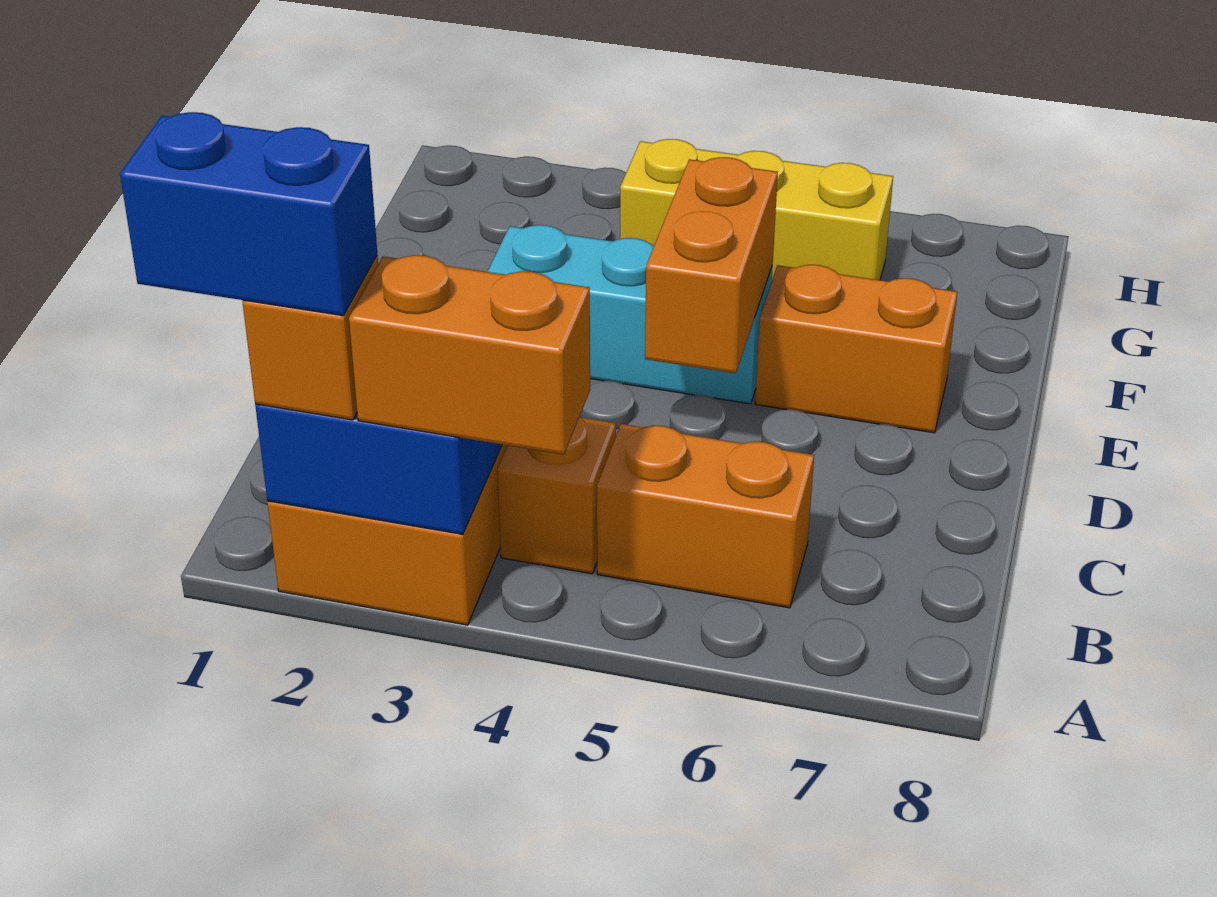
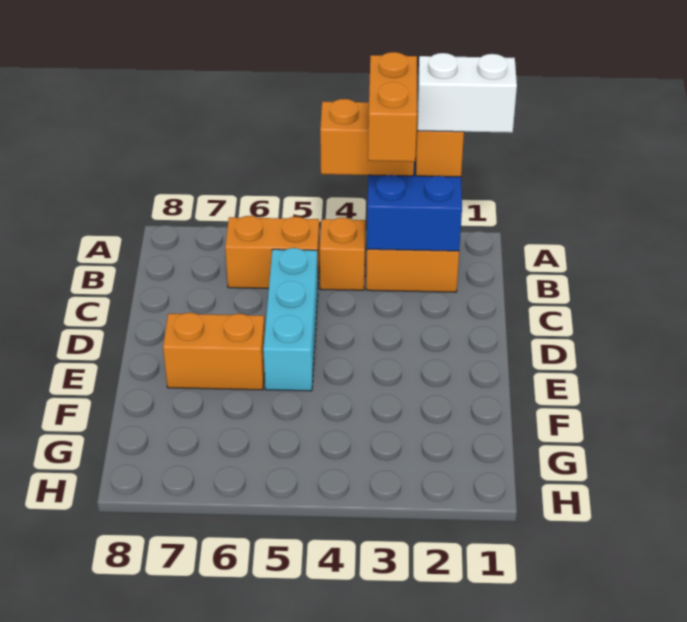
blue 1x2 brick [120,112,377,316] -> white 1x2 brick [417,53,517,133]
orange 1x2 brick [645,157,778,373] -> orange 1x2 brick moved to [368,52,417,162]
cyan 1x3 brick [487,225,773,404] -> cyan 1x3 brick turned to [263,248,318,391]
yellow 1x3 brick [620,139,893,280] -> none

